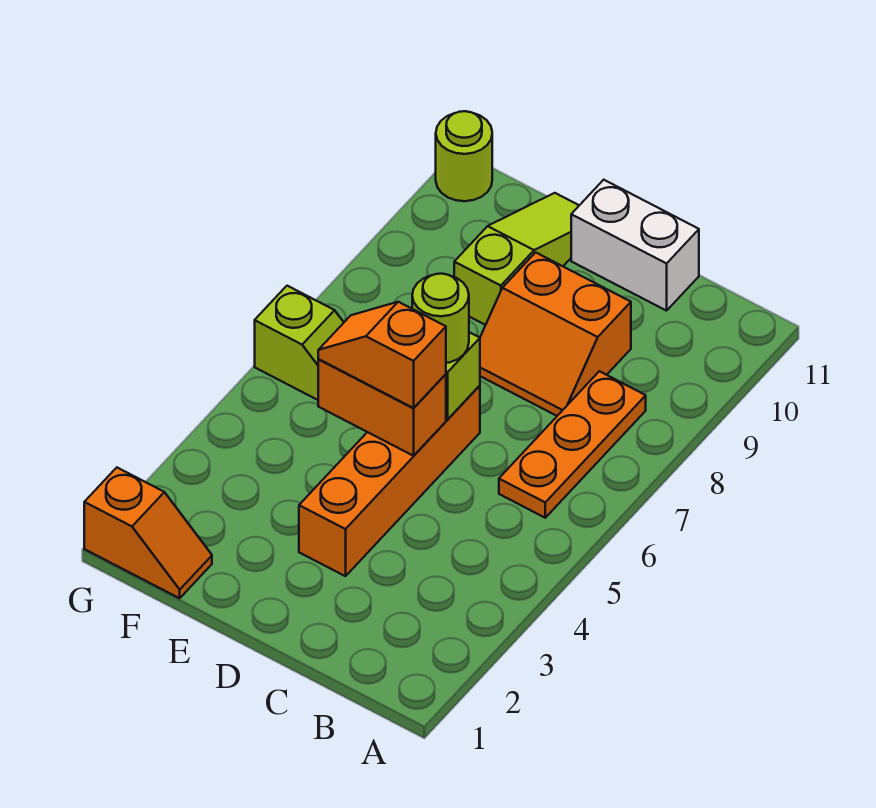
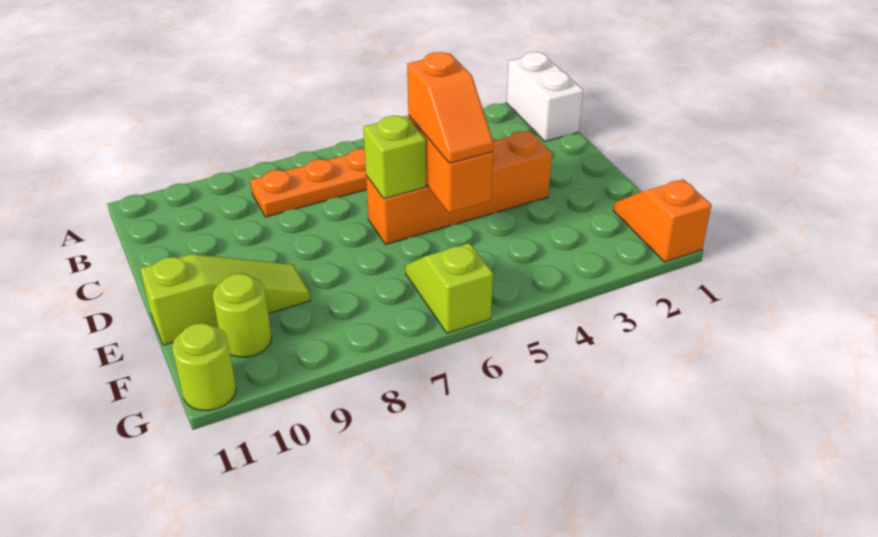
orange 2x2 slope [480,252,631,416] -> none
white 1x2 brick [571,180,699,311] -> white 1x2 brick moved to [506,52,583,141]
lime 1x1 round brick [412,274,469,363] -> lime 1x1 round brick moved to [213,274,272,357]
lime 1x3 slope [454,193,579,325] -> lime 1x3 slope turned to [140,254,310,345]

